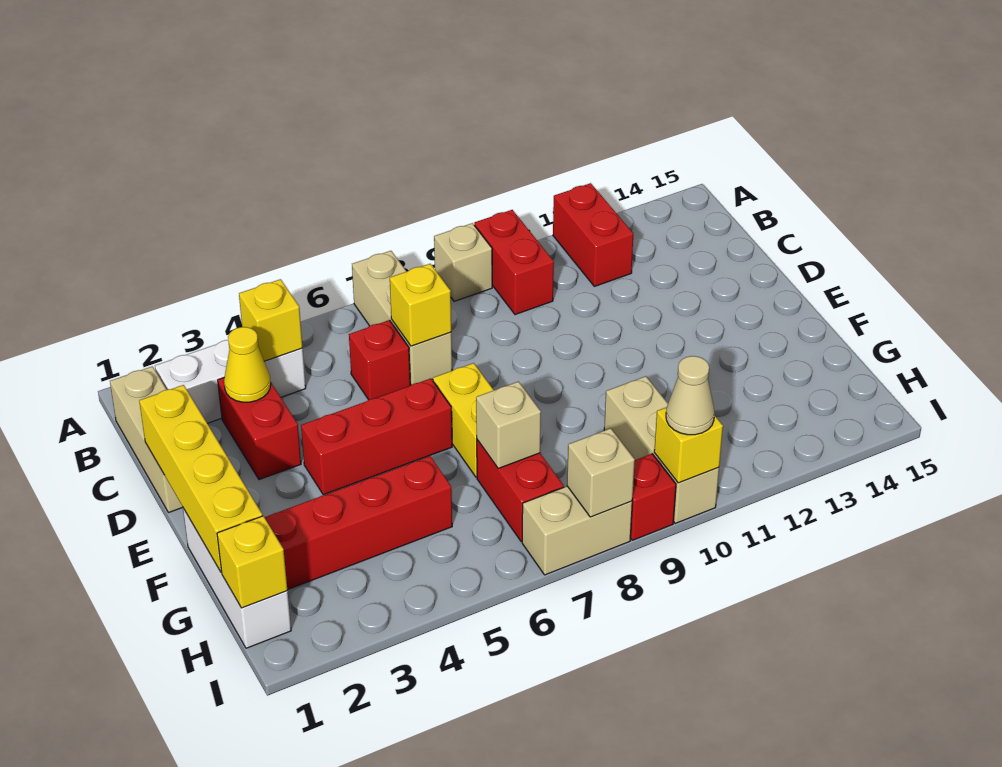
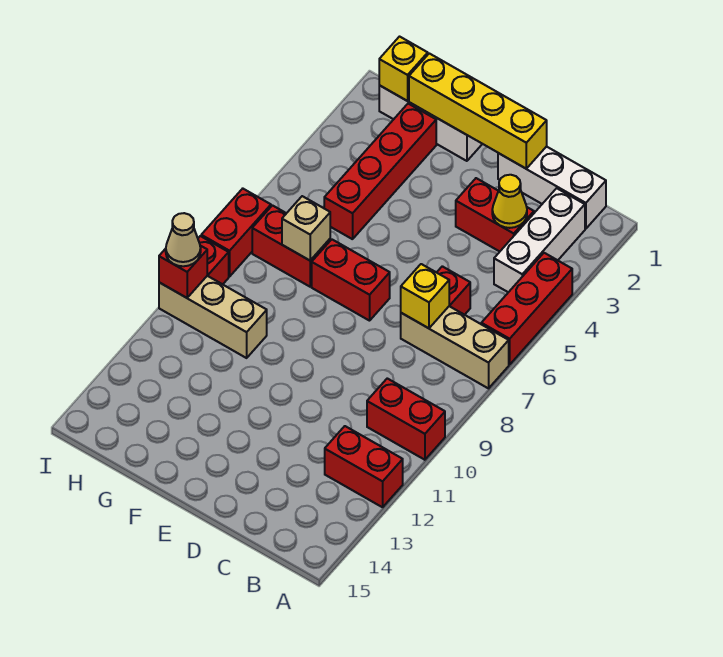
tan 1x1 brick [434,223,492,301] -> none
tan 1x3 brick [110,366,183,513] -> white 1x3 brick [498,146,606,229]
yellow 1x1 brick [239,279,303,361] -> none
red 1x3 brick [301,378,452,495] -> red 1x3 brick moved to [481,253,572,365]
yellow 1x2 brick [433,363,493,477] -> red 1x2 brick [312,240,390,321]
tan 1x2 brick [522,486,632,575] -> red 1x2 brick [201,189,271,277]
tan 1x1 brick [567,428,635,517] -> none
yellow 1x1 brick [654,408,723,483] -> red 1x1 brick [159,246,207,298]

